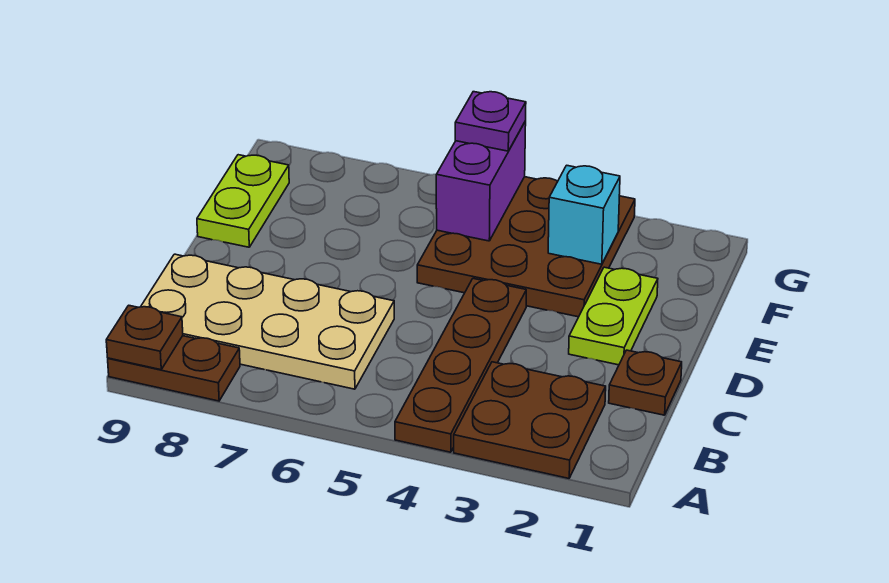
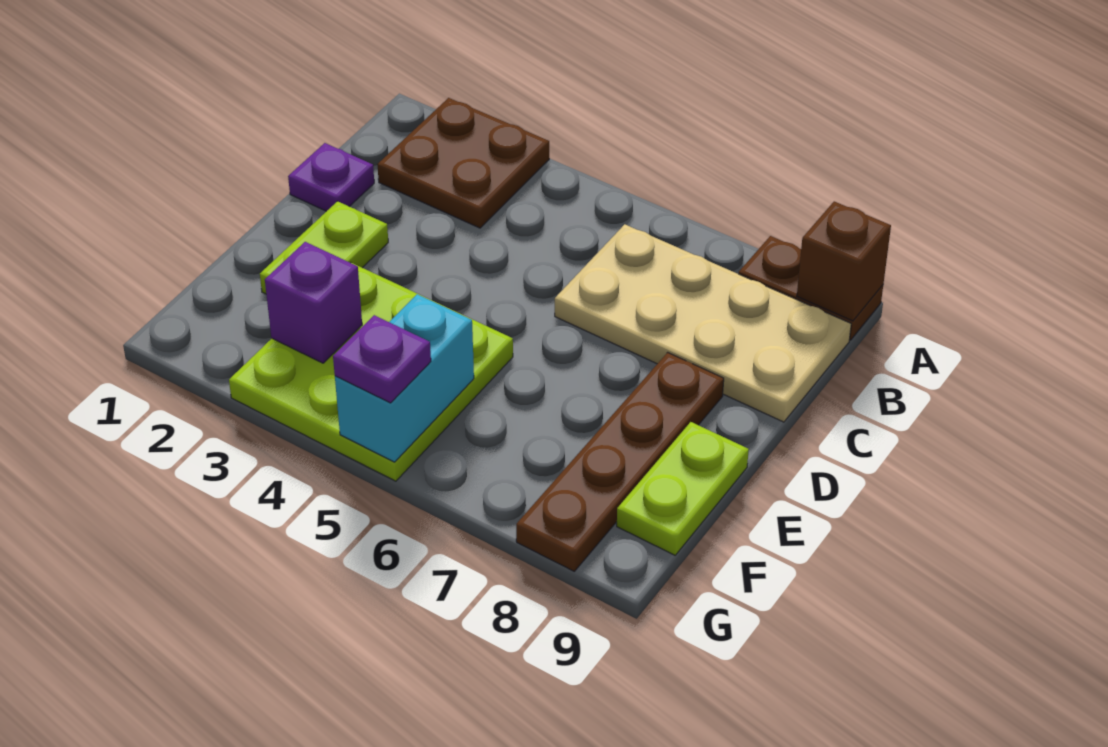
brown 1x4 plate [395,278,526,452] -> brown 1x4 plate moved to [516,352,724,571]
brown 1x1 plate [106,305,183,370] -> brown 1x1 brick [797,201,891,321]
brown 1x1 plate [609,350,682,415] -> purple 1x1 plate [288,143,374,211]
brown 3x3 plate [417,177,635,317] -> lime 3x3 plate [229,263,513,481]
cyan 1x1 brick [548,165,620,264] -> purple 1x1 brick [265,242,362,363]
purple 1x2 brick [436,121,526,241] -> cyan 1x2 brick [335,294,474,462]

